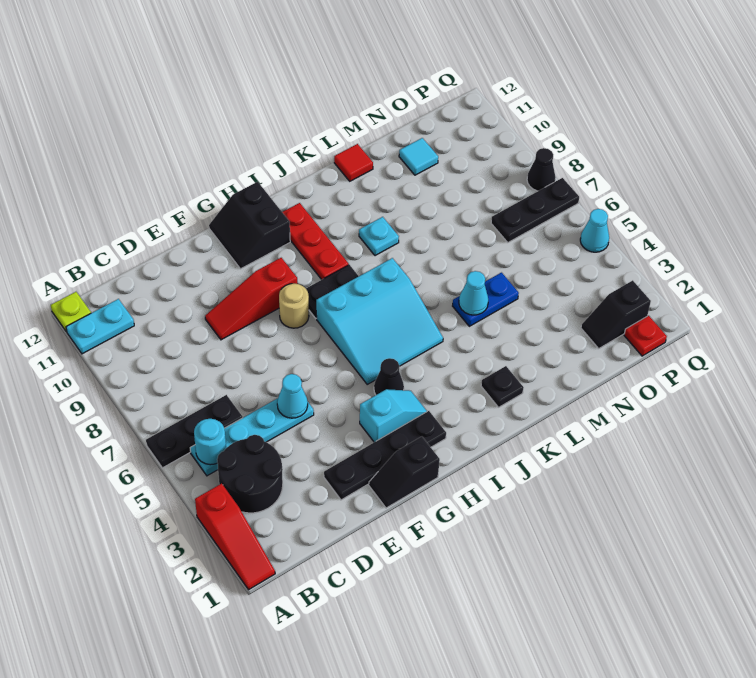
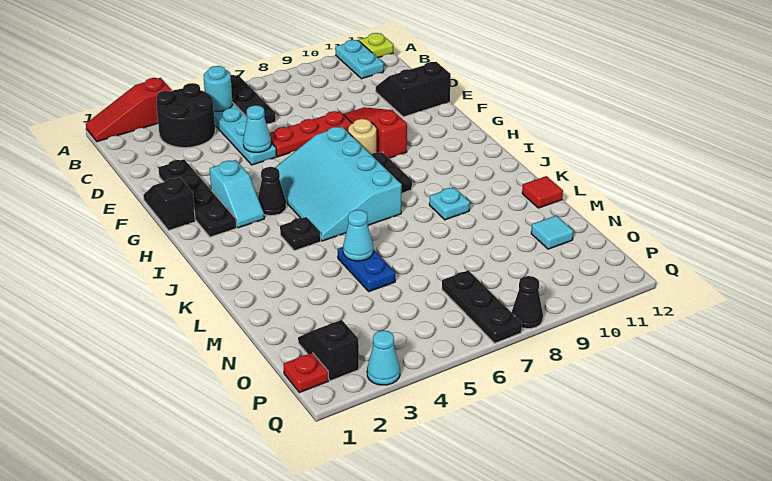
black 2x2 slope [209,182,290,269] -> black 2x2 slope moved to [376,62,451,117]
cyan 3x3 slope [316,258,443,384] -> cyan 3x4 slope [275,127,402,241]
red 1x3 plate [282,203,349,280] -> red 1x3 plate moved to [269,111,352,157]
black 1x1 plate [481,366,524,407] -> black 1x1 plate moved to [280,217,321,251]
cyan 1x1 cone [580,209,609,252] -> cyan 1x1 cone moved to [367,330,400,385]

